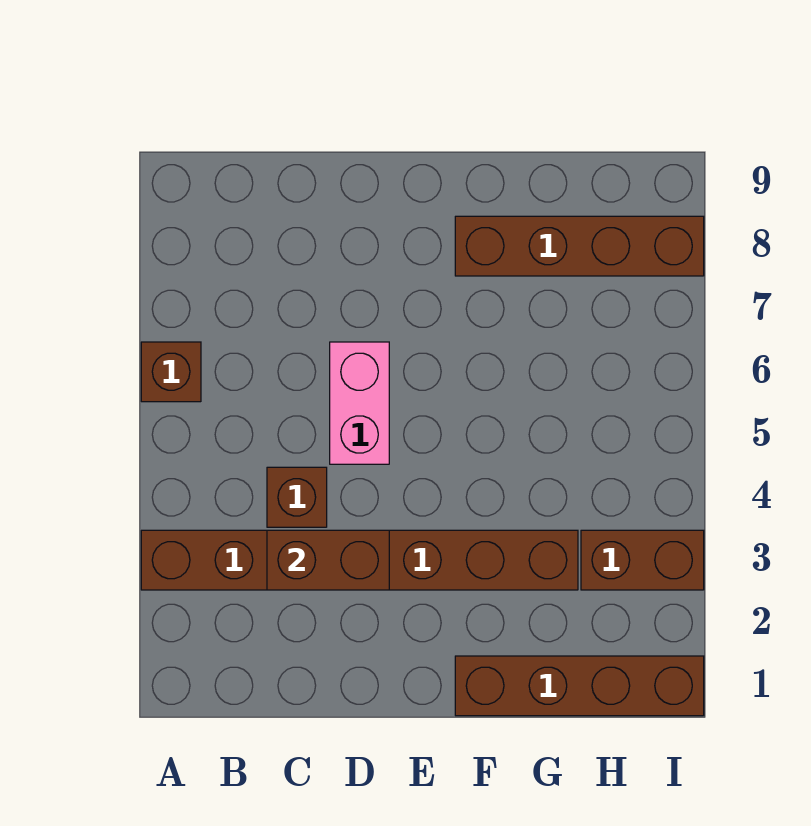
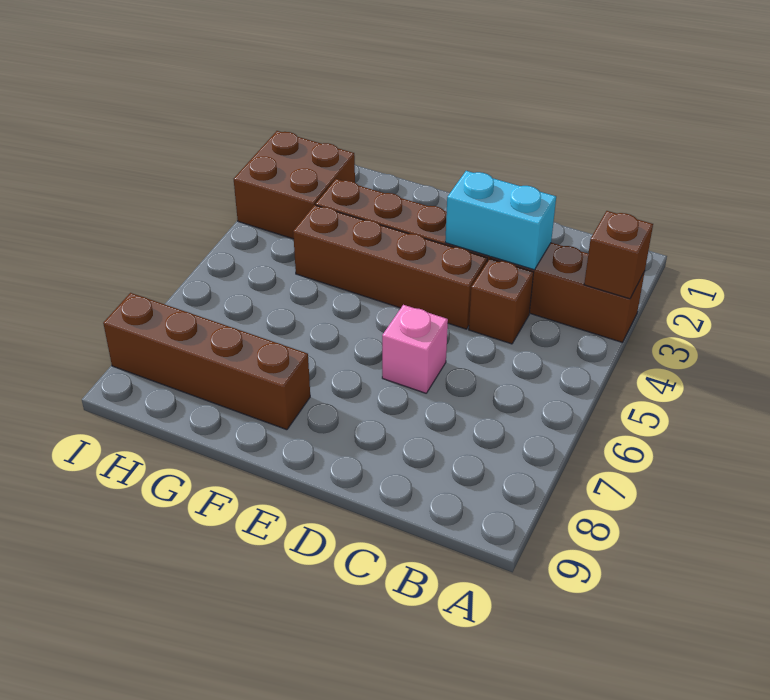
brown 1x1 brick [141,342,201,402] -> brown 1x1 brick moved to [584,211,653,299]
brown 1x2 brick [267,530,389,590] -> cyan 1x2 brick [445,171,556,270]
pink 1x2 brick [330,342,389,464] -> pink 1x1 brick [382,305,448,393]
brown 1x4 brick [455,656,704,716] -> brown 1x4 brick moved to [293,205,487,329]
brown 1x2 brick [581,530,704,590] -> brown 2x2 brick [234,131,355,239]

